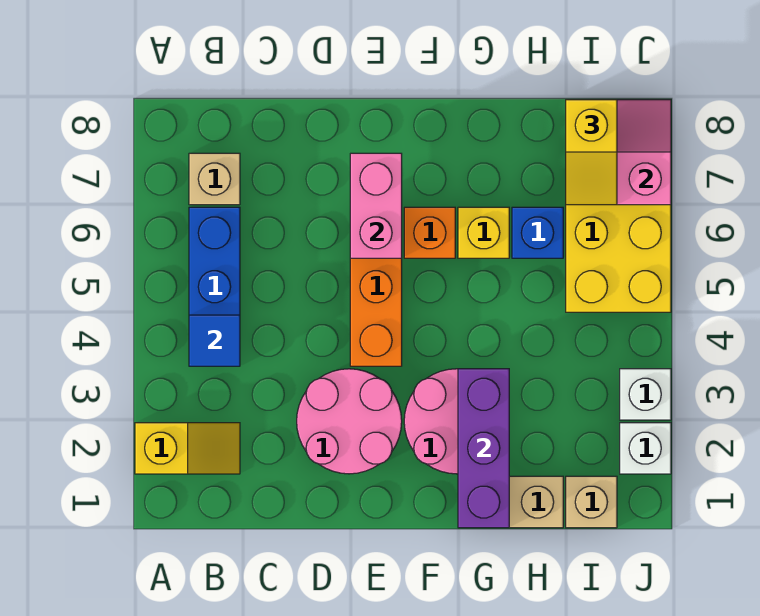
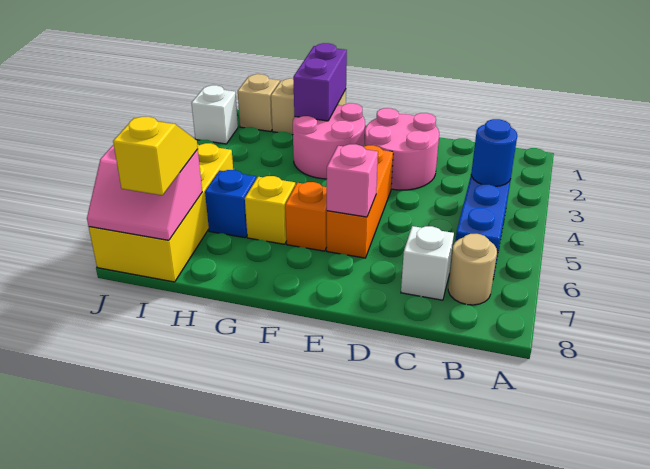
yellow 1x2 slope [135,423,240,474] -> none
blue 1x1 tile [189,315,240,366] -> blue 1x1 round brick [471,119,517,186]
tan 1x1 brick [189,153,240,205] -> tan 1x1 round brick [448,234,497,305]
pink 1x2 brick [350,153,402,258] -> pink 1x1 brick [327,144,378,217]
purple 1x3 brick [458,369,509,528] -> purple 1x2 brick [293,43,347,121]
white 1x1 brick [620,369,671,420] -> white 1x1 brick moved to [401,226,454,300]

